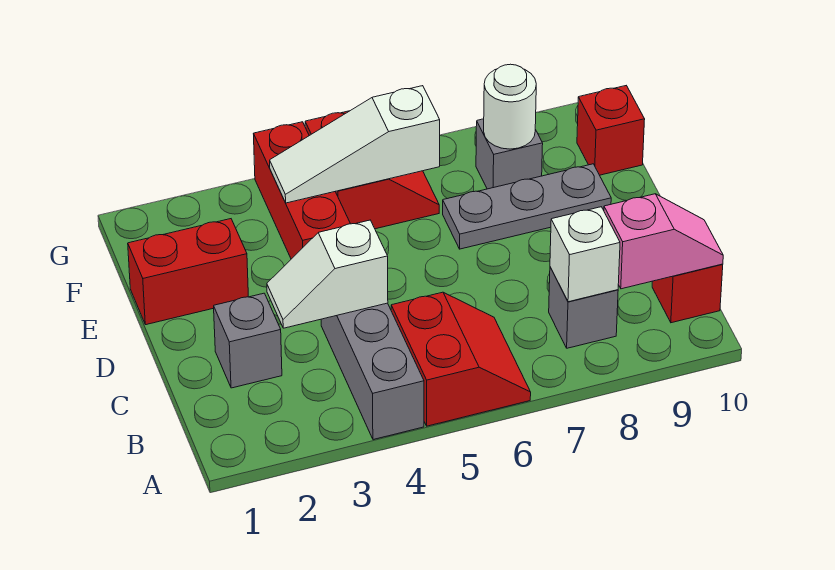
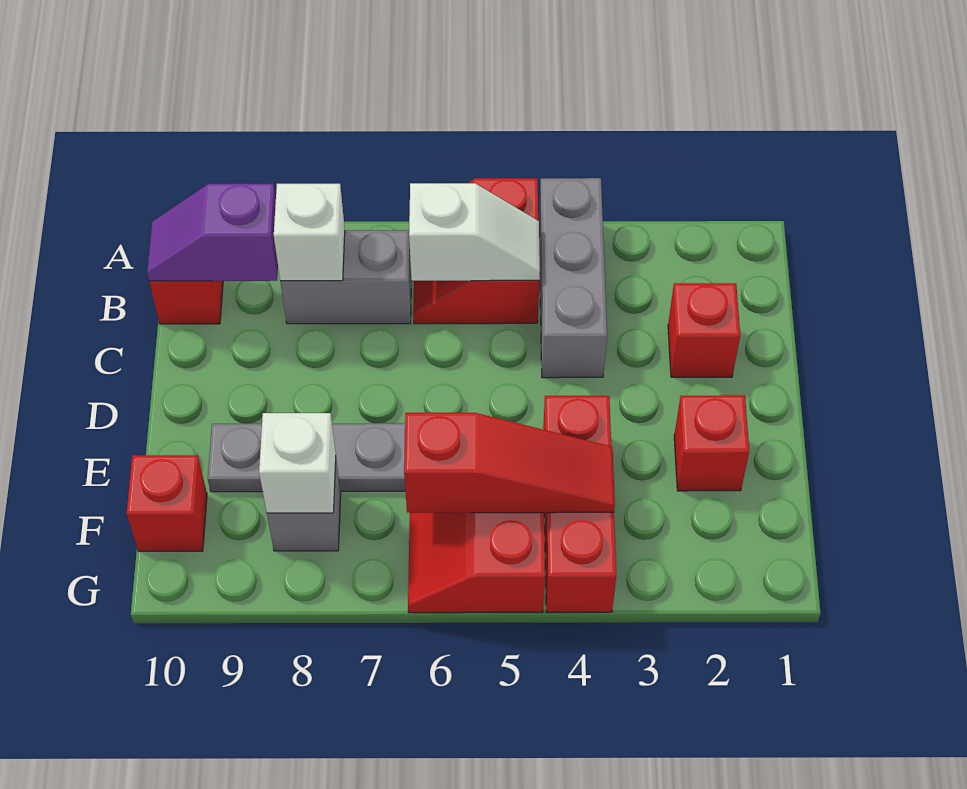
grey 1x1 brick [549,267,618,348] -> grey 1x2 brick [280,230,412,324]
pink 1x2 slope [604,194,723,289] -> purple 1x2 slope [147,184,278,281]
grey 1x1 brick [214,293,282,388] -> red 1x1 brick [668,283,740,377]
white 1x2 slope [267,220,388,328] -> white 1x2 slope moved to [409,183,540,281]
red 1x2 brick [128,219,248,325] -> red 1x1 brick [674,395,749,491]
white 1x3 slope [270,86,440,203] -> red 1x3 slope [404,413,615,513]
white 1x1 round brick [484,64,536,149] -> white 1x1 brick [259,413,336,513]

